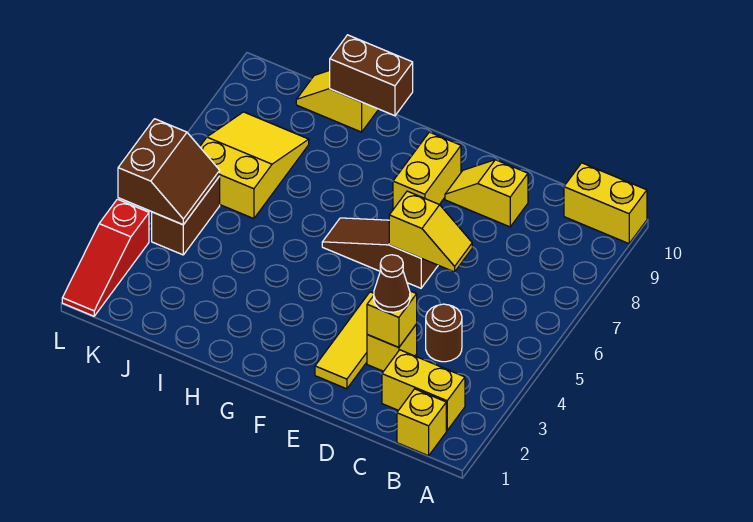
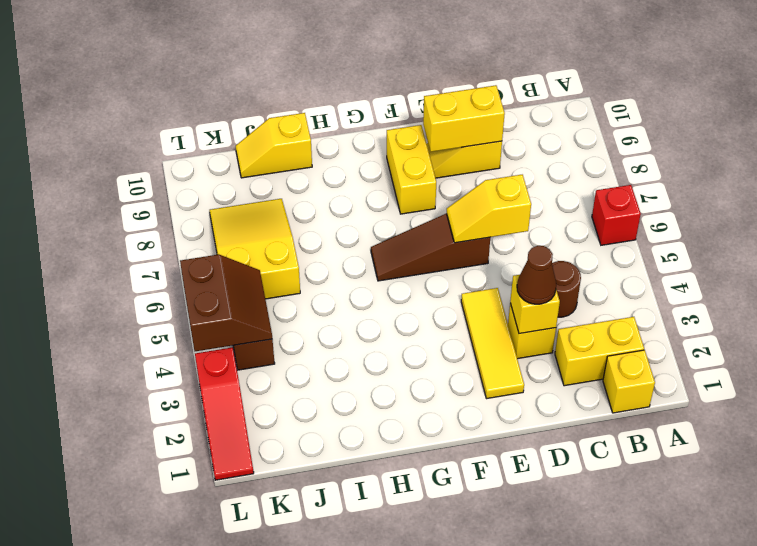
none -> red 1x1 brick [592,185,641,245]
yellow 1x2 brick [564,163,647,244] -> yellow 1x2 brick moved to [423,85,505,152]
yellow 1x2 slope [389,191,472,272] -> yellow 1x2 slope turned to [447,175,531,243]
brown 1x2 brick [330,35,413,116] -> none

